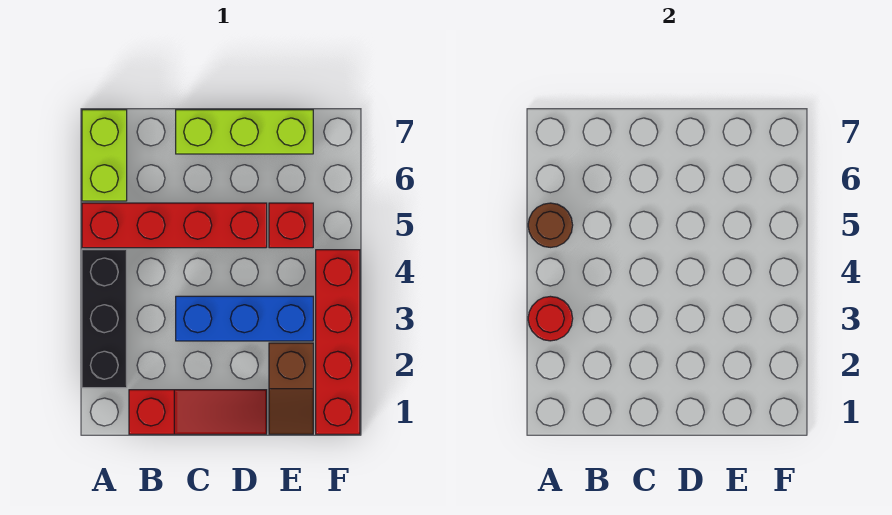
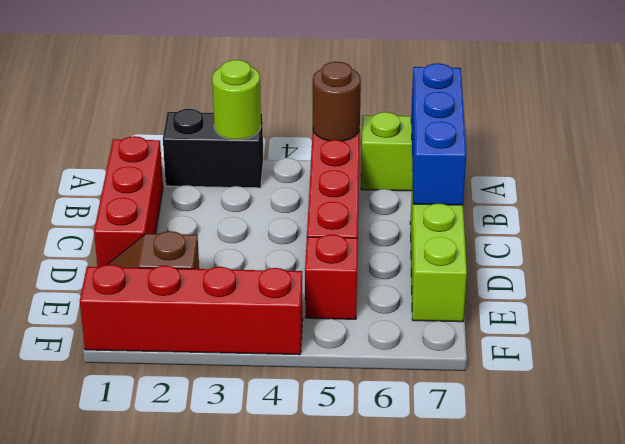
black 1x3 brick [82,250,127,388] -> black 1x2 brick [163,109,263,188]
red 1x1 round brick [528,296,573,341] -> lime 1x1 round brick [212,60,261,140]
red 1x3 slope [129,390,267,434] -> red 1x3 brick [94,136,163,267]
blue 1x3 brick [176,296,313,341] -> blue 1x3 brick moved to [411,63,466,205]

